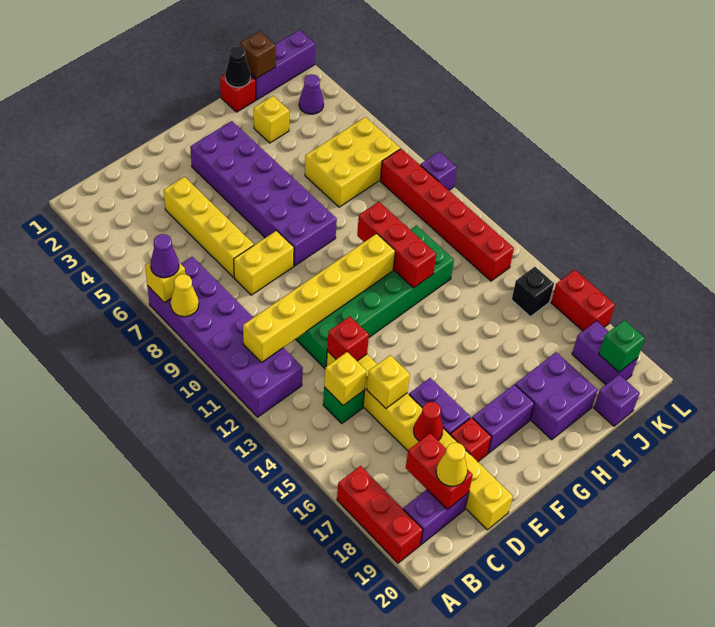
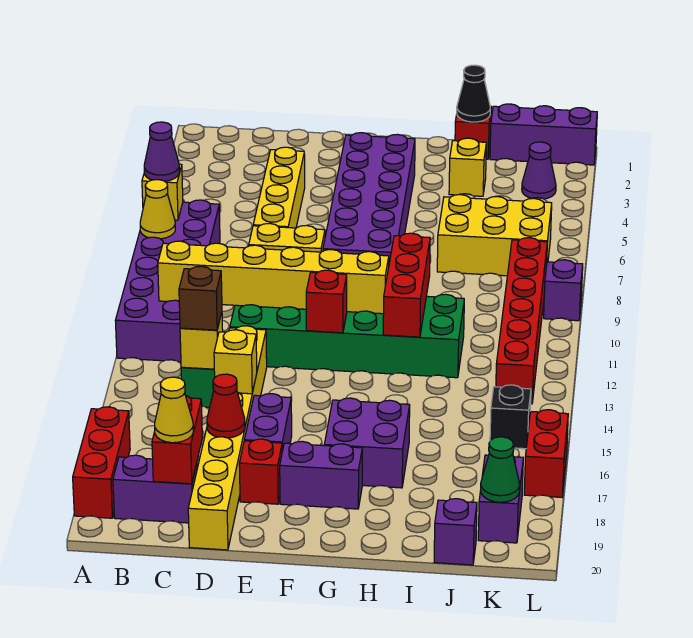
red 1x1 brick [327,316,369,361] -> red 1x1 brick moved to [306,270,347,333]
purple 2x2 brick [515,352,598,440] -> purple 2x2 brick moved to [324,398,410,488]
brown 1x1 brick [240,31,276,79] -> brown 1x1 brick moved to [179,266,222,330]
green 1x1 brick [599,320,645,372] -> green 1x1 cone [481,437,520,502]

